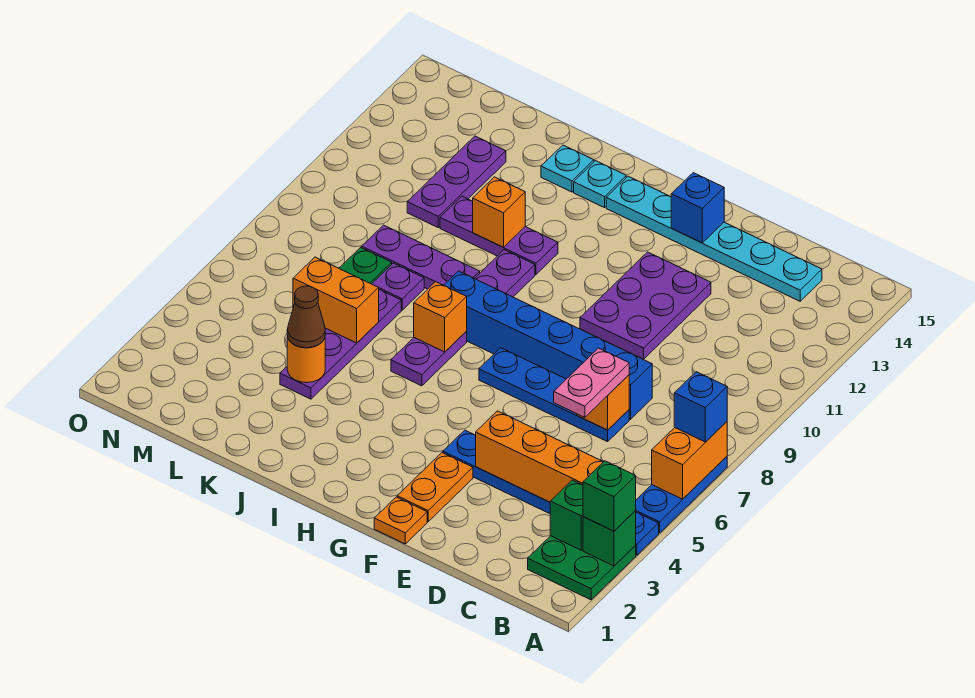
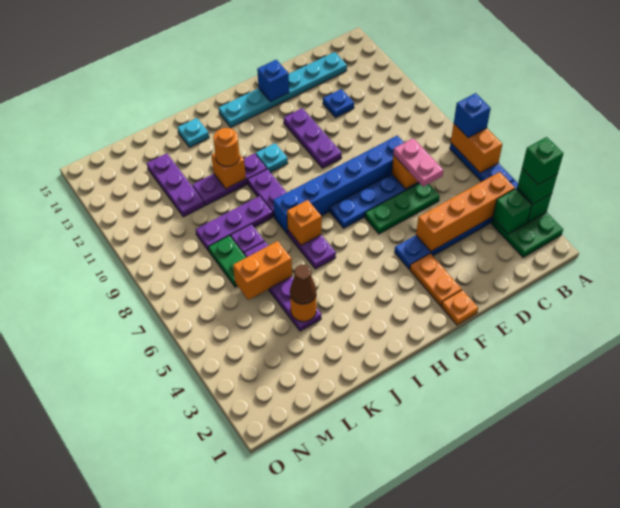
none -> green 1x1 brick [522,137,563,184]
none -> green 1x3 plate [365,183,440,234]
none -> blue 1x1 plate [323,89,354,118]
purple 2x3 plate [580,252,711,359] -> purple 1x3 plate [284,108,342,168]
cyan 1x1 plate [574,161,626,208] -> cyan 1x1 plate moved to [256,143,288,172]
none -> orange 1x1 round brick [213,128,240,166]

